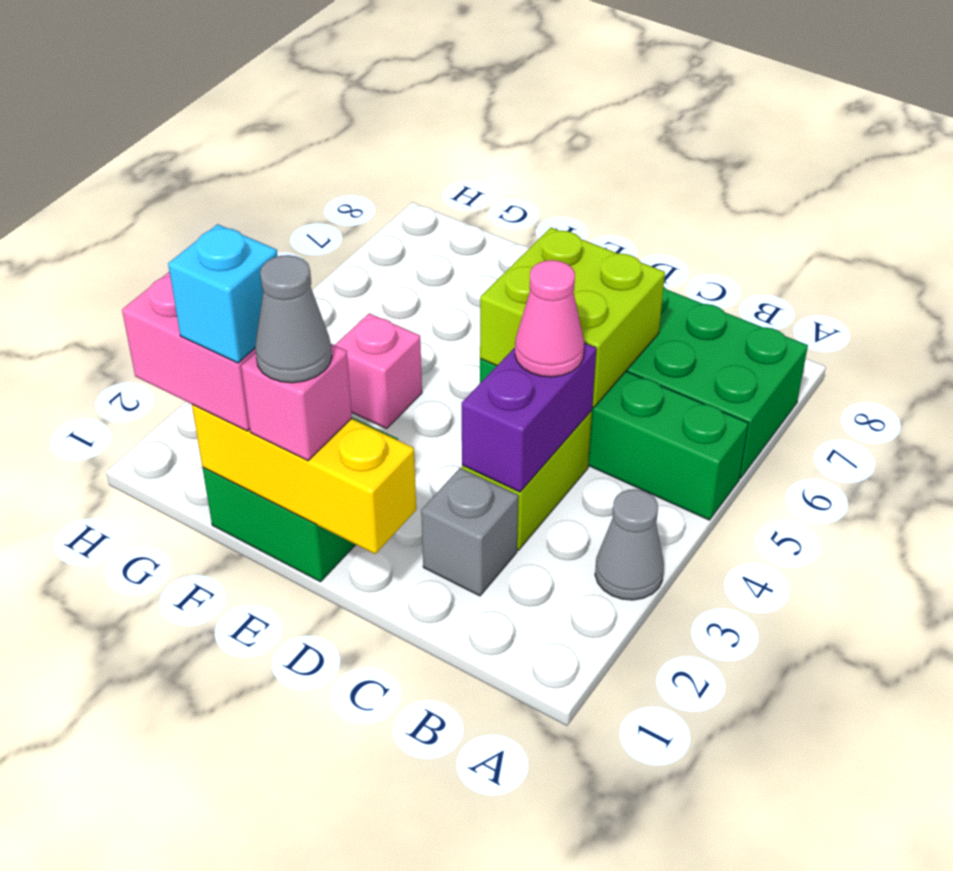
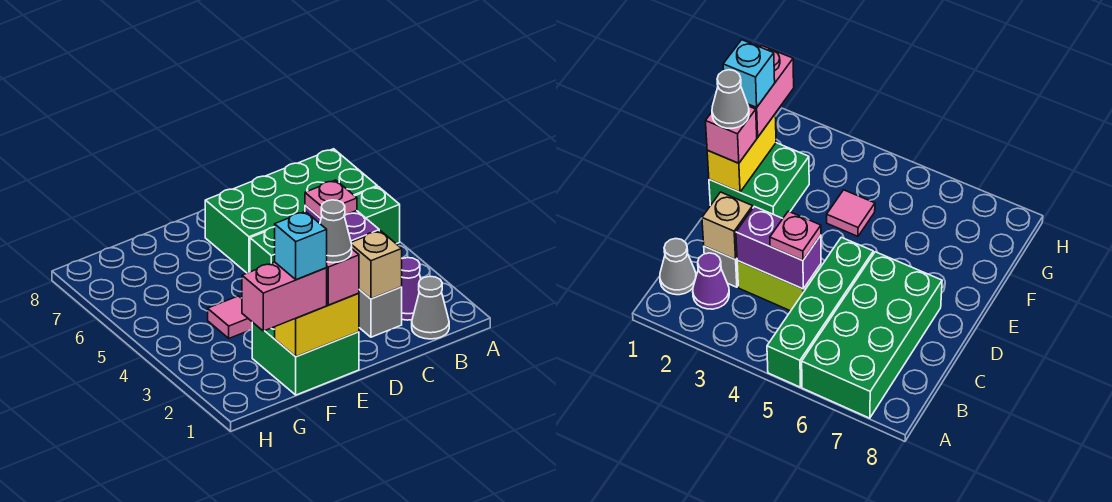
grey 1x1 cone [595,489,664,600] -> grey 1x1 cone moved to [412,276,449,339]
none -> purple 1x1 cone [402,258,421,320]
none -> tan 1x1 brick [351,231,402,299]
pink 1x1 cone [515,260,584,377] -> pink 1x1 plate [305,180,357,218]
lime 2x2 brick [480,228,665,408] -> none
yellow 1x3 brick [192,404,416,554] -> yellow 1x2 brick [275,293,359,357]
pink 1x1 brick [335,313,422,428] -> pink 1x1 tile [208,296,252,338]

